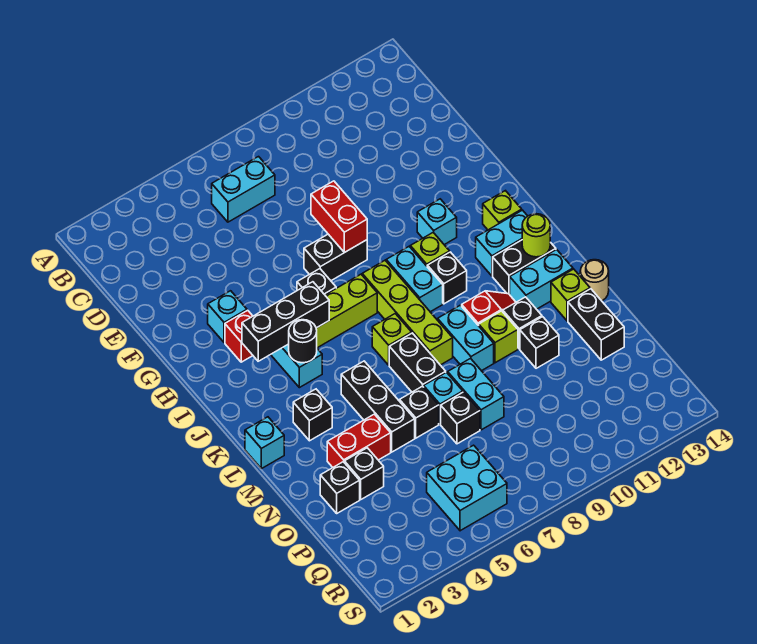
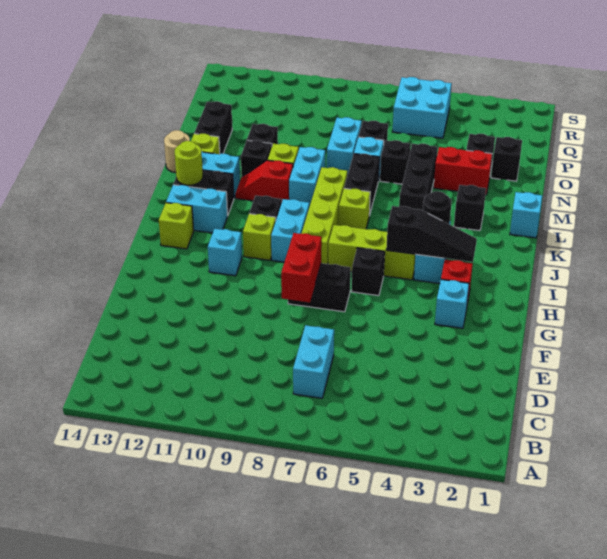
cyan 1x2 brick [212,157,275,222] -> cyan 1x2 brick turned to [293,325,334,398]
black 1x3 brick [242,282,329,361] -> black 1x3 slope [386,206,477,262]

